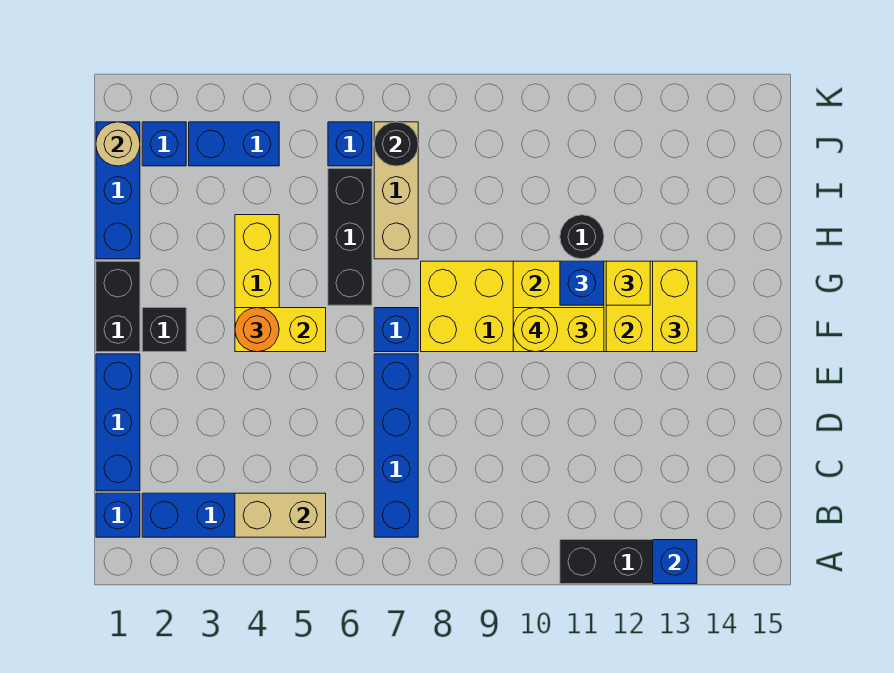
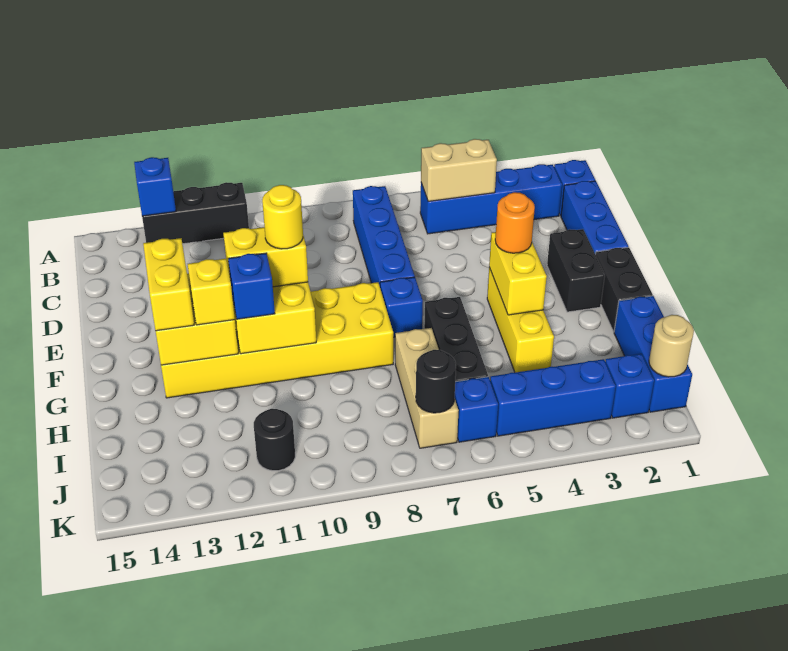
black 1x1 brick [142,308,186,352] -> black 1x2 brick [547,229,605,312]
yellow 1x2 brick [235,308,326,352] -> yellow 1x2 brick turned to [489,232,547,315]
black 1x1 round brick [560,215,604,259] -> black 1x1 round brick moved to [254,409,295,471]
blue 1x2 brick [189,122,279,166] -> blue 1x3 brick [490,359,616,436]

